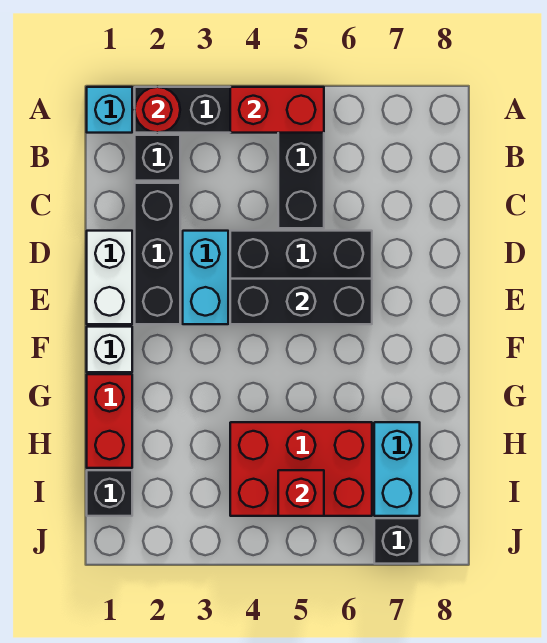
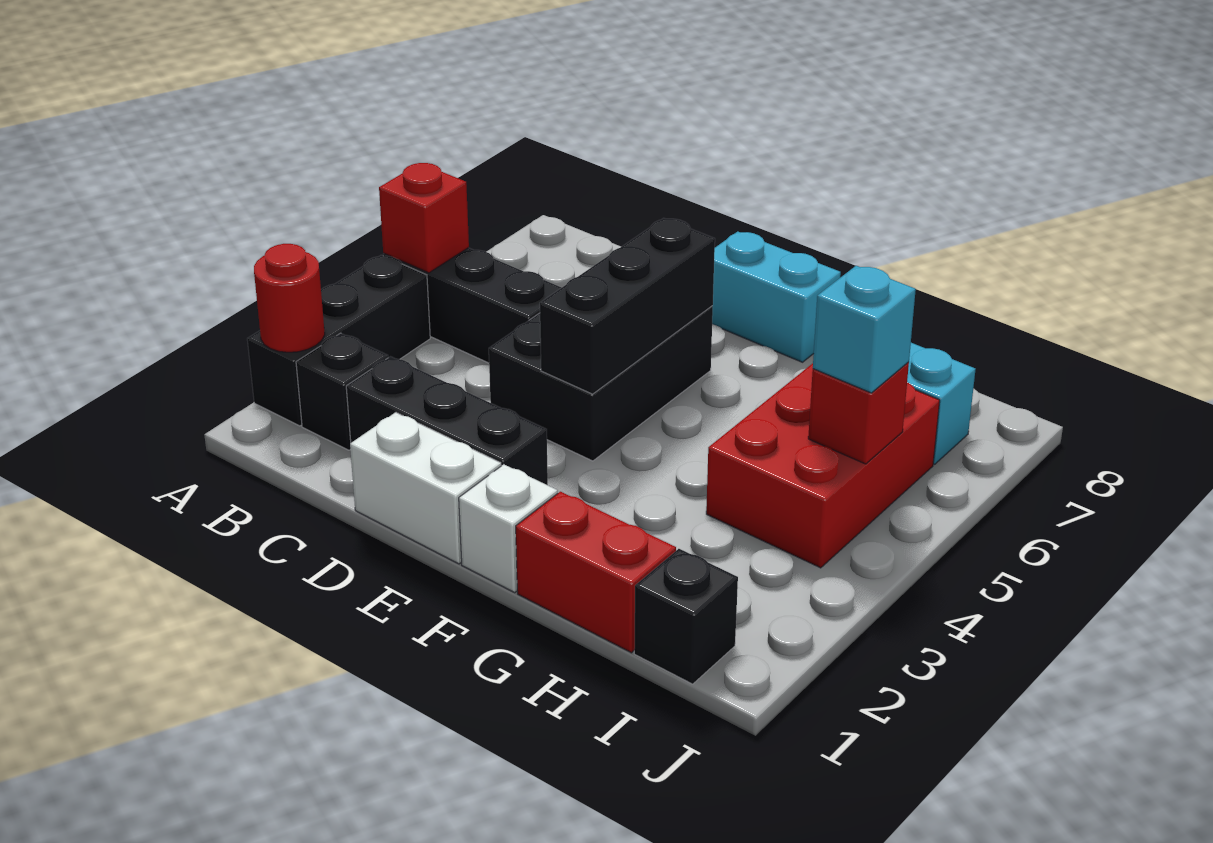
cyan 1x1 brick [87,87,132,133] -> cyan 1x1 brick moved to [813,266,916,393]
red 1x2 brick [230,87,324,133] -> red 1x1 brick [379,163,469,273]
cyan 1x2 brick [183,231,228,324] -> cyan 1x2 brick moved to [712,232,841,362]
black 1x1 brick [374,518,420,564] -> none

